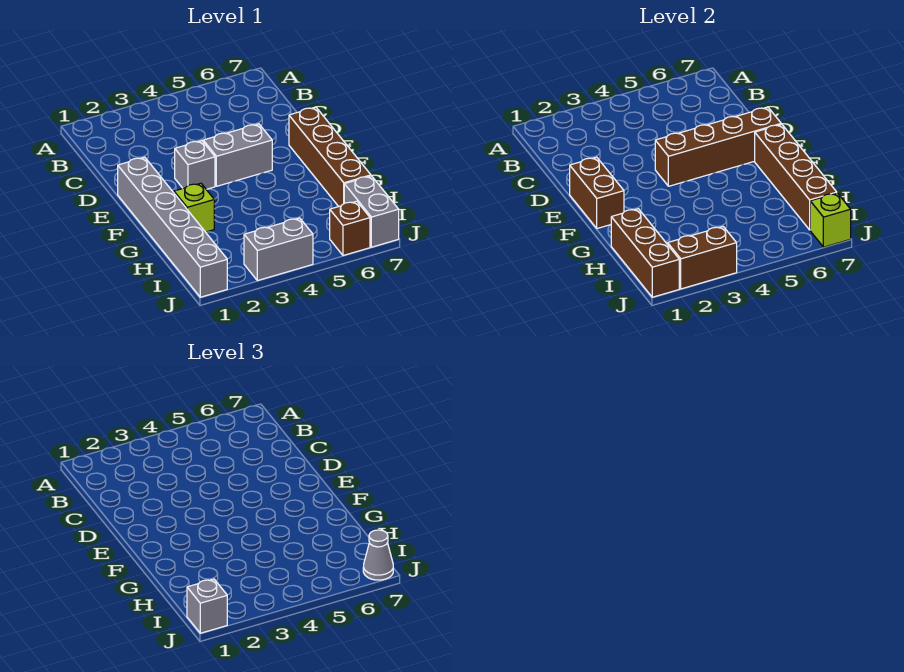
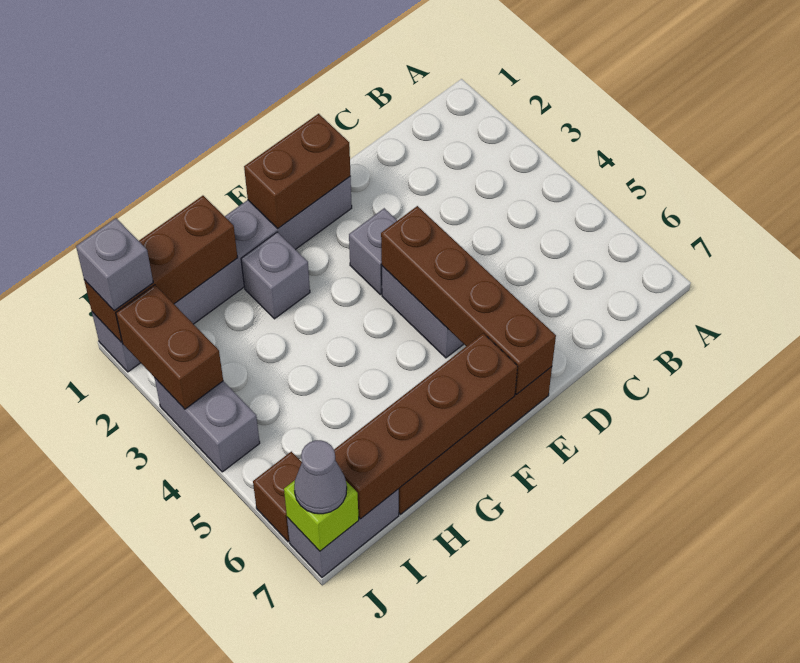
lime 1x1 brick [174,183,214,232] -> grey 1x1 brick [241,232,310,319]

